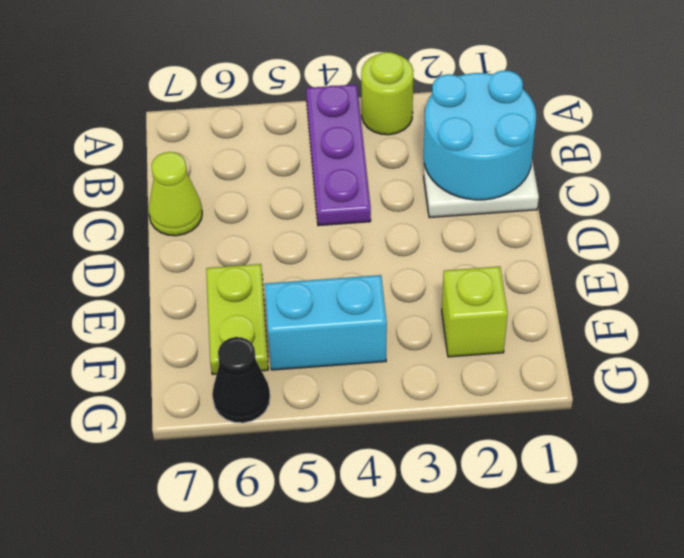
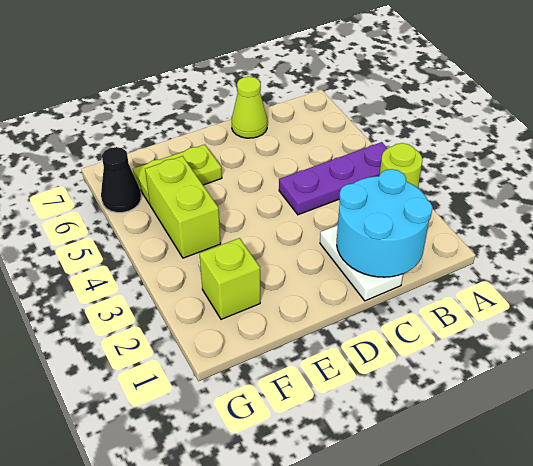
cyan 1x2 brick [265,275,387,370] -> lime 1x2 brick [145,156,221,258]

